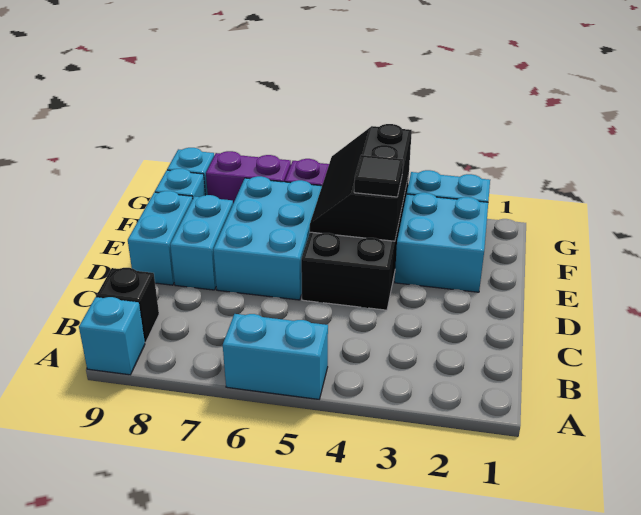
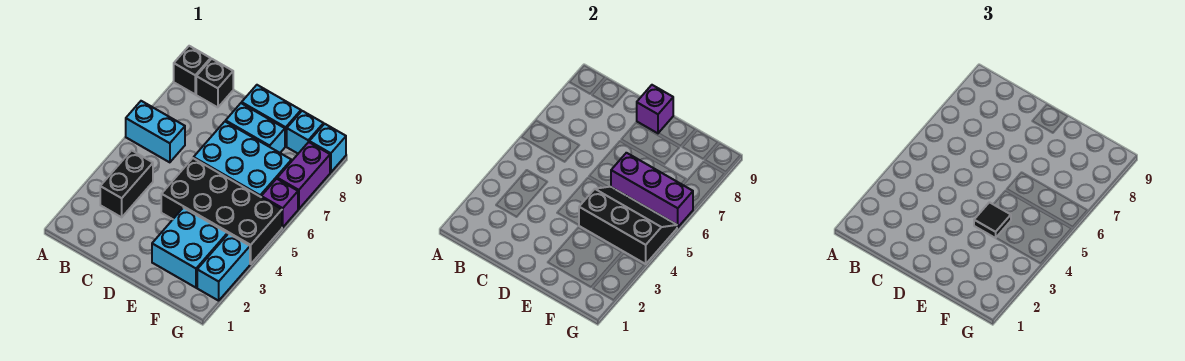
cyan 1x2 brick [223,314,328,399] -> cyan 1x2 brick turned to [126,101,185,162]
cyan 1x1 brick [79,297,145,375] -> black 1x1 brick [174,46,211,94]
none -> black 1x2 brick [100,150,153,217]
none -> purple 1x1 brick [637,85,673,133]
none -> purple 1x3 brick [611,153,693,227]

